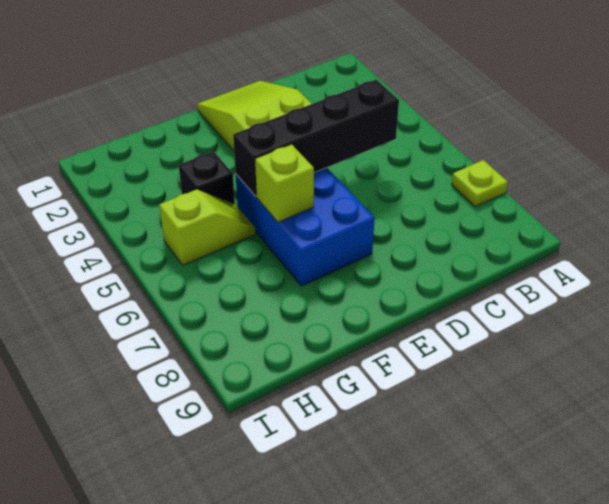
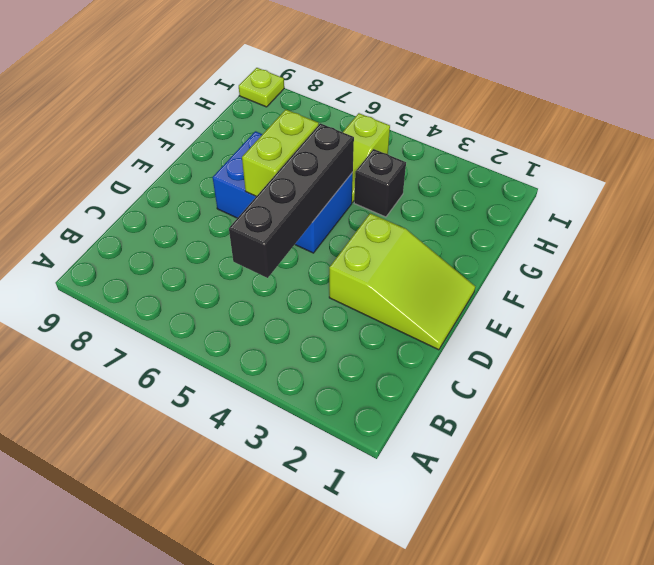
lime 1x1 plate [452,160,508,207] -> lime 1x1 plate moved to [239,68,284,107]
lime 1x1 brick [255,144,314,222] -> lime 1x2 brick [242,109,319,196]

